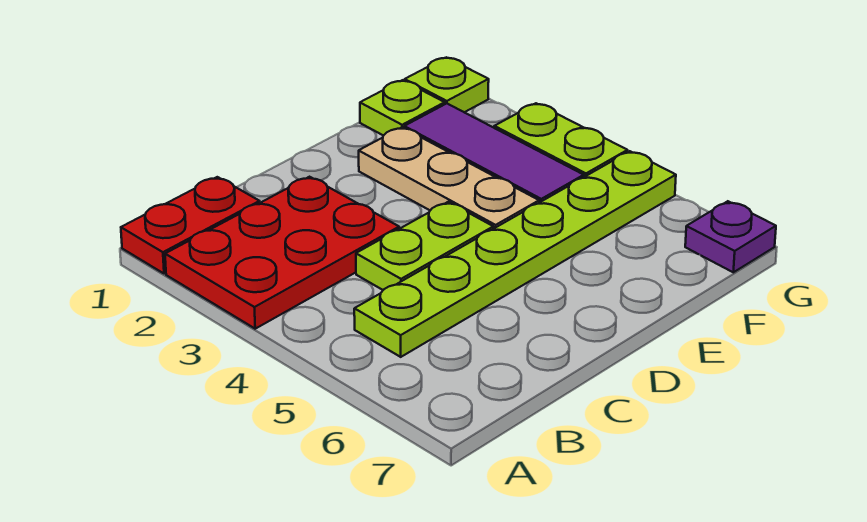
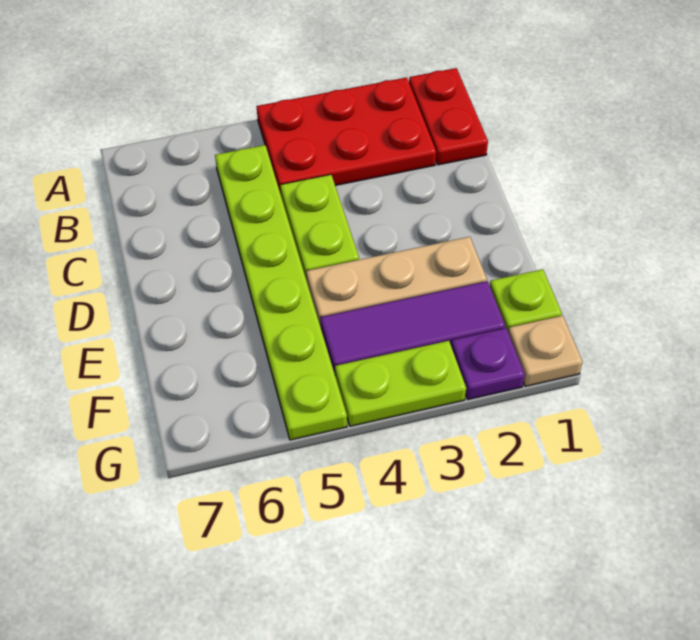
red 2x3 plate [165,177,399,329] -> red 2x3 plate turned to [257,77,436,195]
lime 1x1 plate [405,57,489,112] -> tan 1x1 plate [508,316,582,386]
purple 1x1 plate [685,201,776,272] -> purple 1x1 plate moved to [451,328,525,399]

